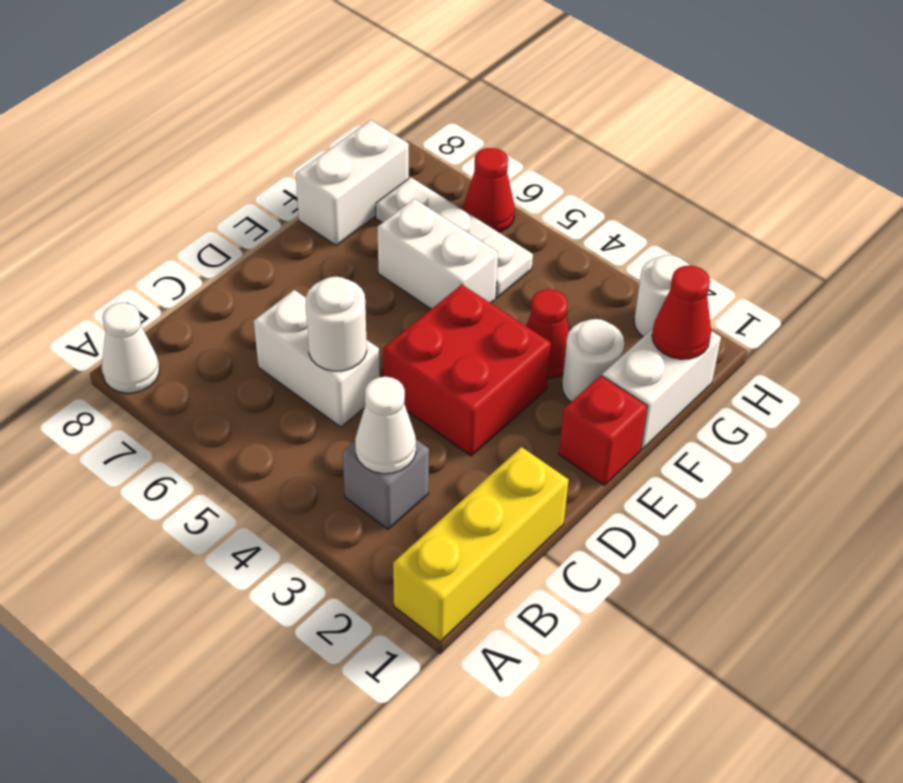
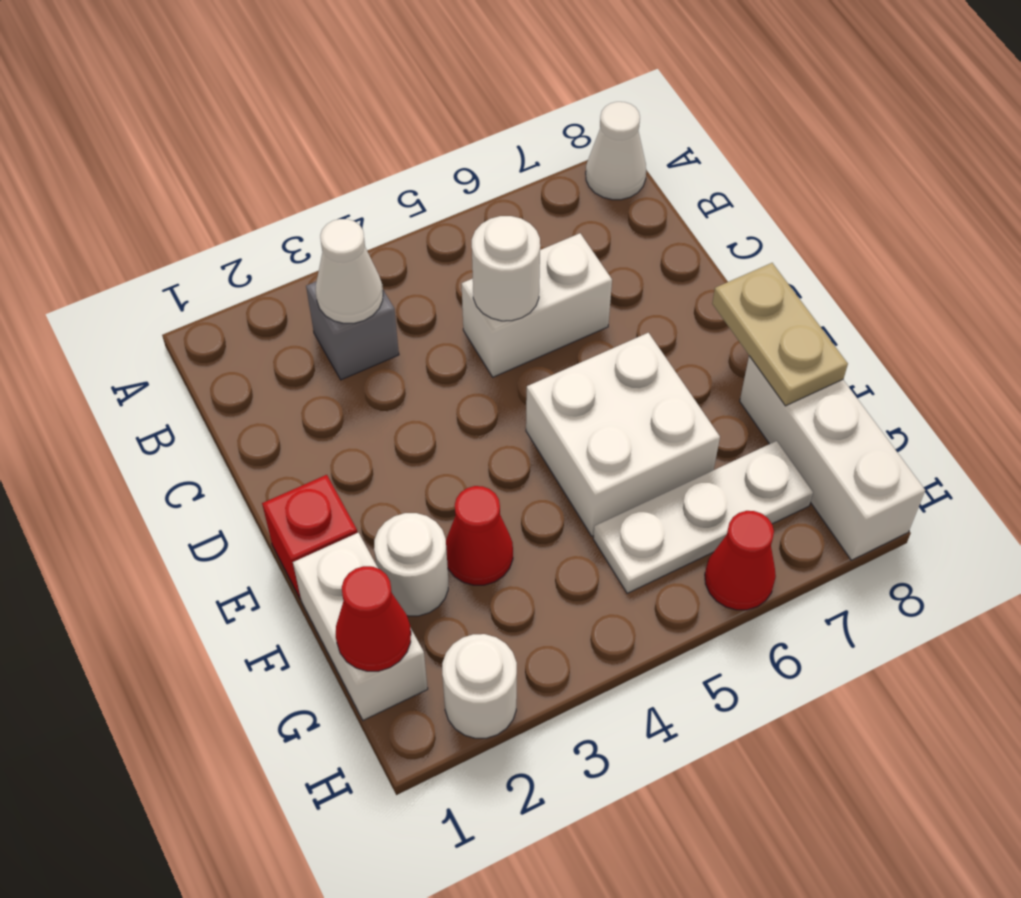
yellow 1x3 brick [393,447,569,642] -> none
red 2x2 brick [383,285,551,456] -> none
none -> tan 1x2 plate [712,263,848,406]
white 1x2 brick [377,199,498,309] -> white 2x2 brick [526,333,720,536]
white 1x2 brick [296,120,409,245] -> white 1x3 brick [740,356,925,560]

